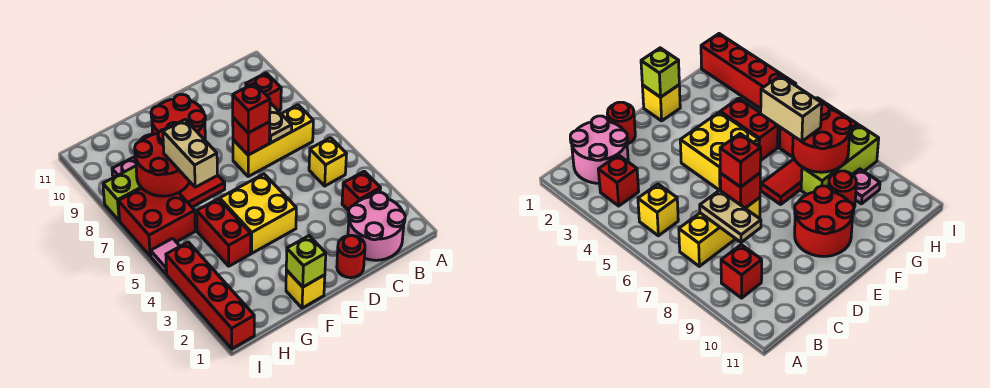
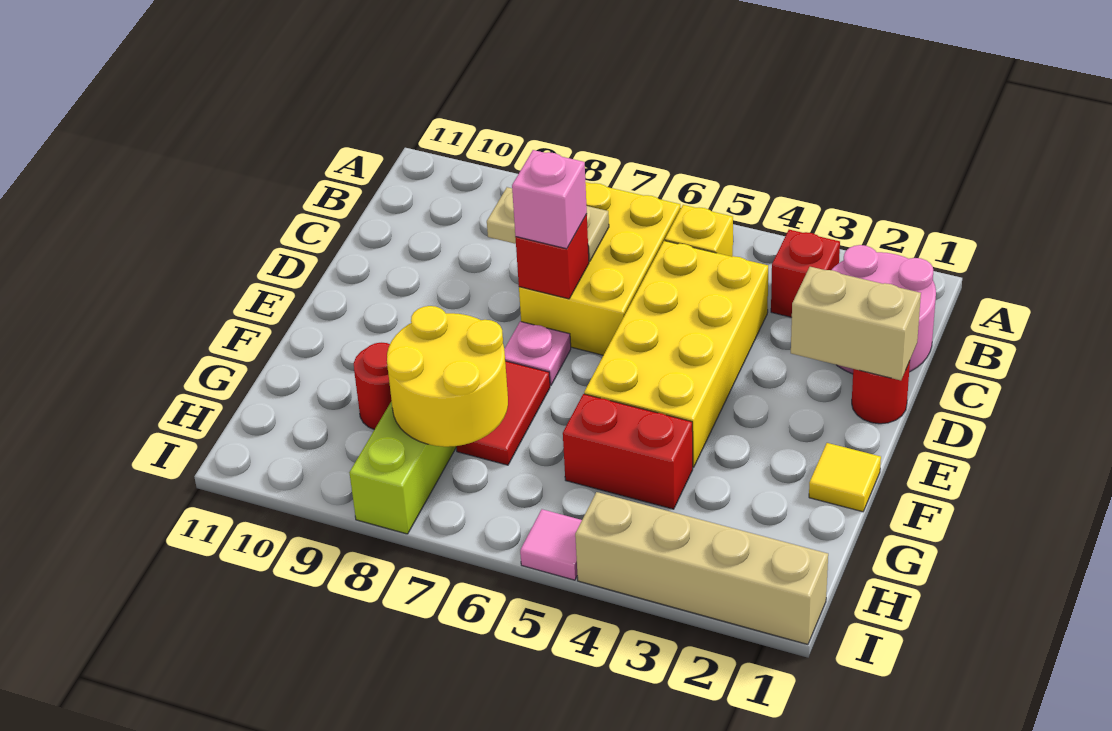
yellow 1x3 brick [233,105,313,176] -> yellow 2x3 brick [519,182,680,355]
red 1x1 brick [246,73,281,111] -> none
red 1x1 brick [233,83,270,133] -> pink 1x1 brick [512,150,587,249]
yellow 2x2 brick [220,174,296,253] -> yellow 2x4 brick [584,241,768,468]
red 2x2 round brick [151,94,205,140] -> none
yellow 1x1 brick [286,270,325,308] -> yellow 1x1 tile [809,443,881,512]
lime 1x1 brick [286,236,326,287] -> none
tan 1x2 brick [163,120,217,187] -> tan 1x2 brick moved to [791,267,921,380]
red 2x2 round brick [135,129,190,196] -> yellow 2x2 round brick [387,306,508,447]
red 2x2 brick [118,188,195,256] -> none
pink 1x1 plate [112,157,136,177] -> pink 1x1 plate moved to [504,321,571,386]
red 1x4 brick [166,242,254,349] -> tan 1x4 brick [575,492,828,644]

